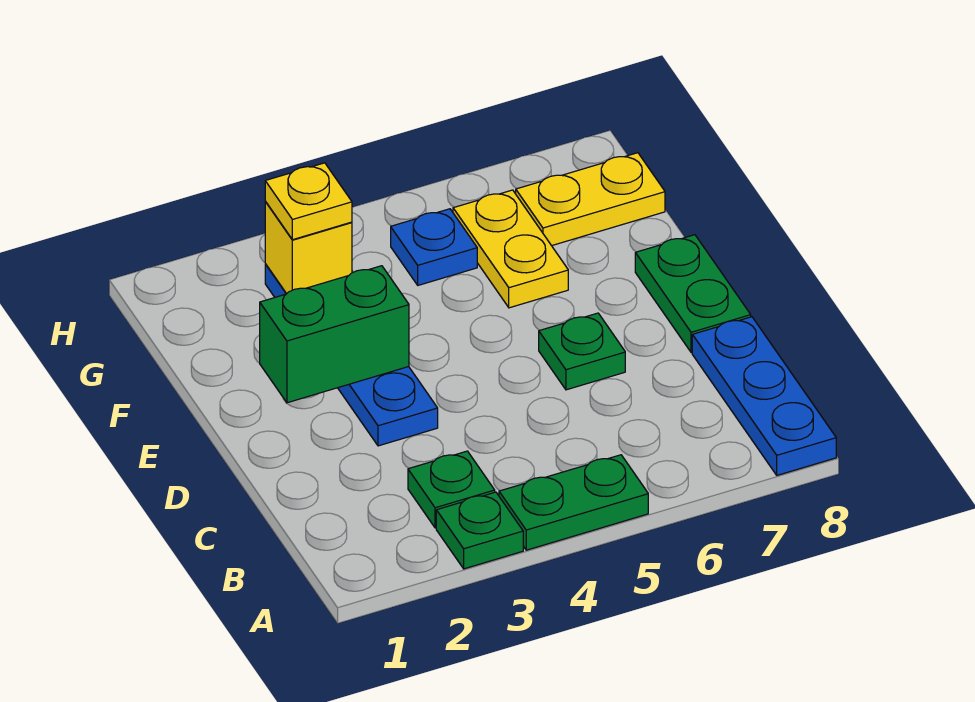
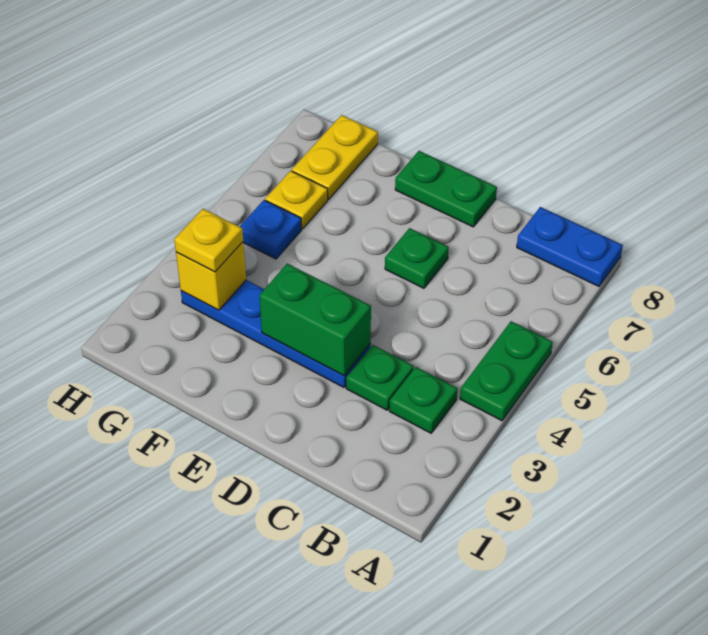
green 1x1 plate [436,492,523,569] -> green 1x1 plate moved to [346,345,414,410]
blue 1x3 plate [692,317,836,475] -> blue 1x2 plate [517,207,623,286]
green 1x2 brick [260,266,409,403] -> green 1x2 brick turned to [259,264,371,376]
yellow 1x2 plate [453,190,568,308] -> yellow 1x1 plate [265,171,328,229]

